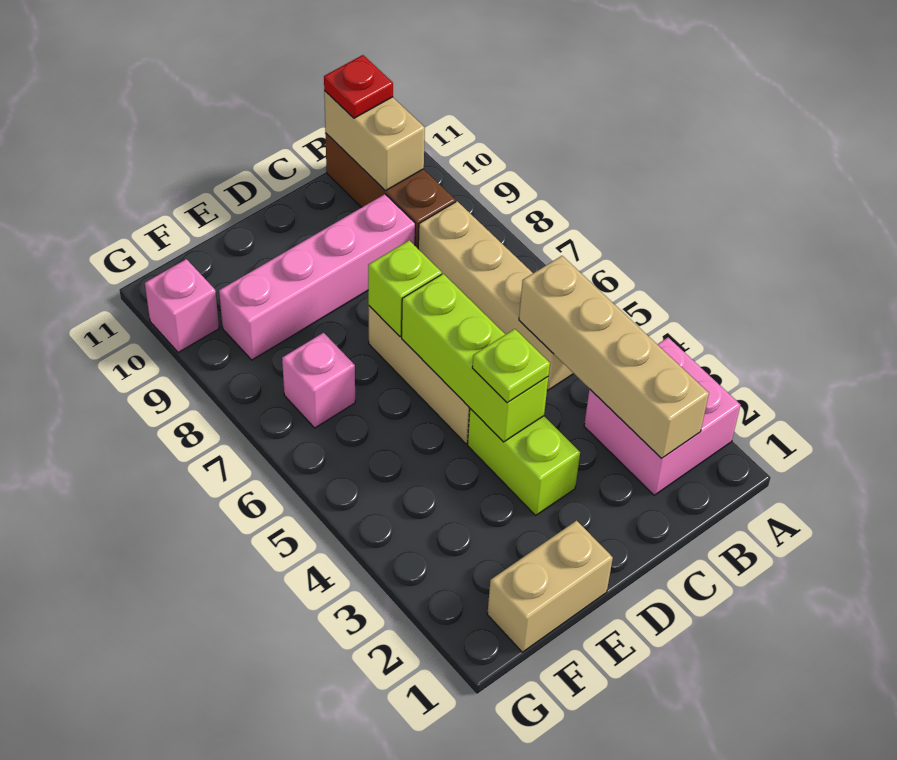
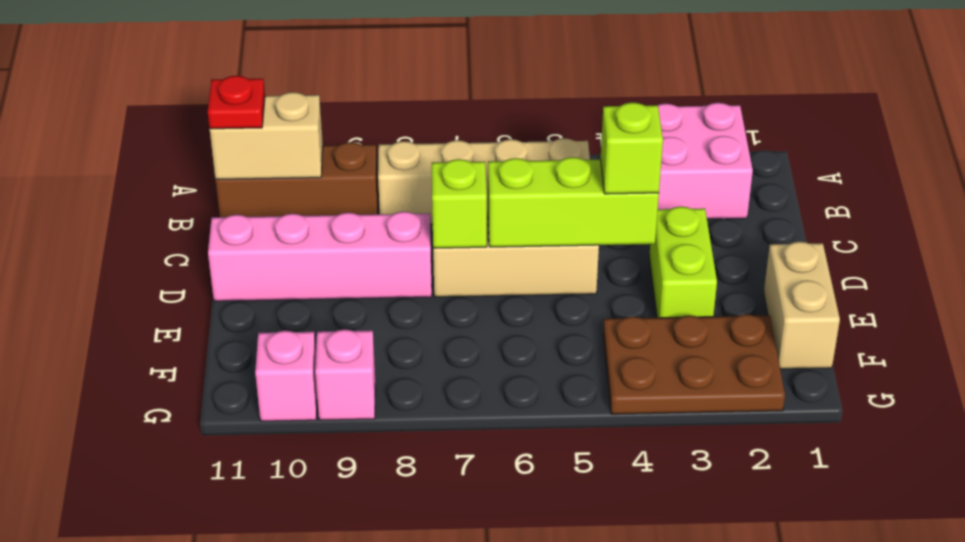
tan 1x4 brick [519,256,709,459] -> none
pink 1x4 brick [219,194,415,360] -> pink 1x4 brick turned to [208,212,432,301]
lime 1x2 brick [468,409,580,515] -> lime 1x2 brick turned to [649,207,717,318]
lime 1x1 plate [472,329,550,403] -> lime 1x1 brick [601,102,663,194]
none -> brown 2x3 plate [603,314,785,414]
pink 1x1 brick [282,333,355,428] -> pink 1x1 brick moved to [315,329,375,420]

